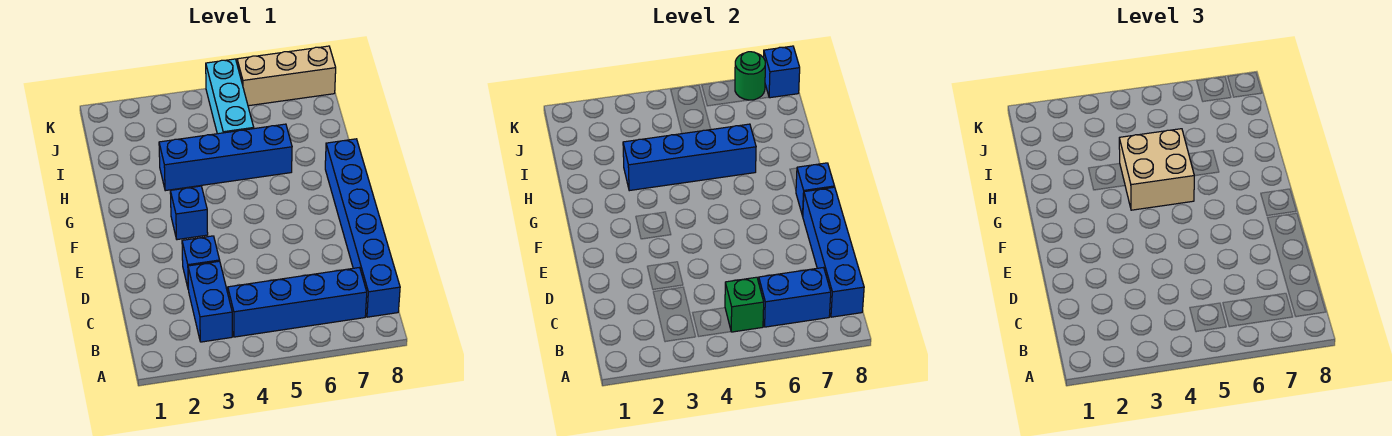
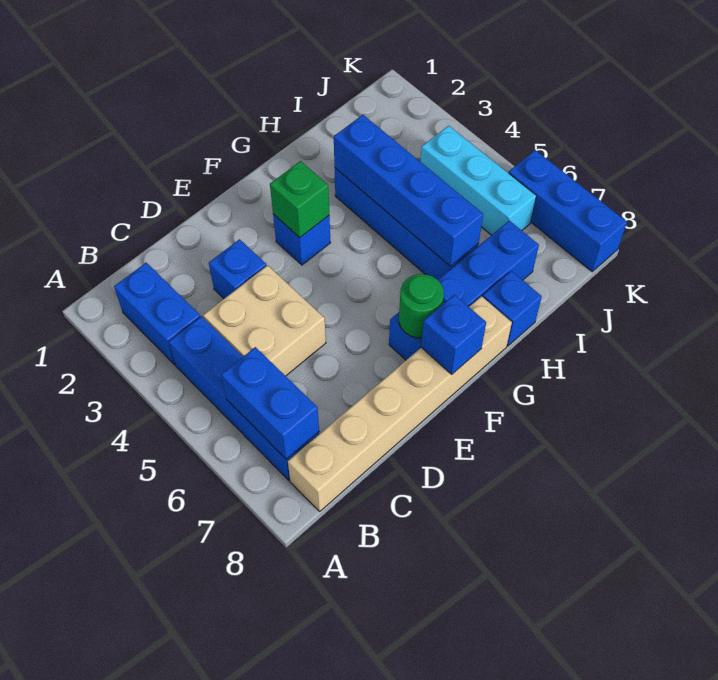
blue 1x2 brick [188,261,232,342] -> blue 1x2 brick turned to [114,263,200,365]
green 1x1 brick [725,277,764,332] -> green 1x1 brick moved to [270,161,329,238]
blue 1x6 brick [325,139,400,317] -> tan 1x6 brick [288,296,512,511]
blue 1x4 brick [803,187,864,317] -> blue 1x4 brick moved to [389,221,539,360]
tan 2x2 brick [1119,129,1194,210] -> tan 2x2 brick moved to [203,265,326,376]
cyan 1x3 brick [206,59,254,134] -> cyan 1x3 brick turned to [421,126,536,235]
tan 1x3 brick [237,46,336,106] -> blue 1x3 brick [509,150,627,272]
green 1x1 round brick [735,52,765,100] -> green 1x1 round brick moved to [399,274,444,338]
blue 1x1 brick [764,46,800,98] -> blue 1x1 brick moved to [483,271,542,346]

